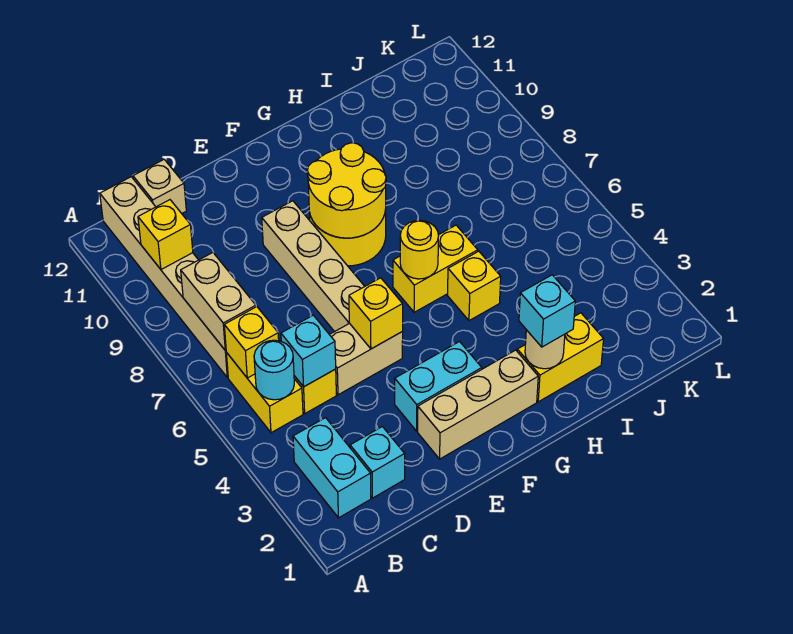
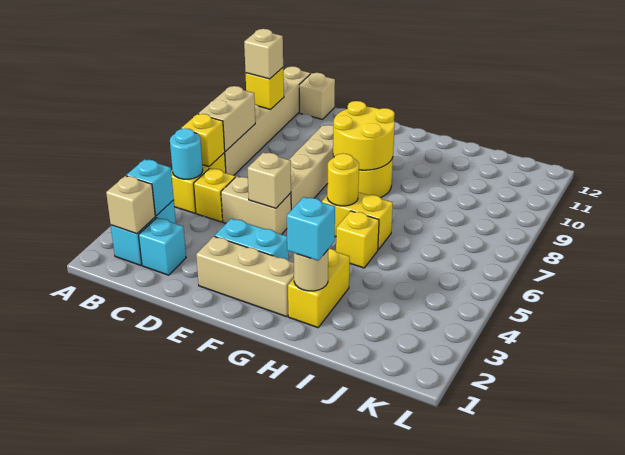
none -> tan 1x1 brick [106,176,155,234]
none -> tan 1x1 brick [244,29,283,79]
cyan 1x1 brick [281,315,336,387] -> cyan 1x1 brick moved to [126,159,174,216]
yellow 1x1 brick [349,278,403,349] -> tan 1x1 brick [248,152,291,208]
yellow 1x2 brick [517,313,604,402] -> yellow 1x2 brick turned to [288,249,350,328]

